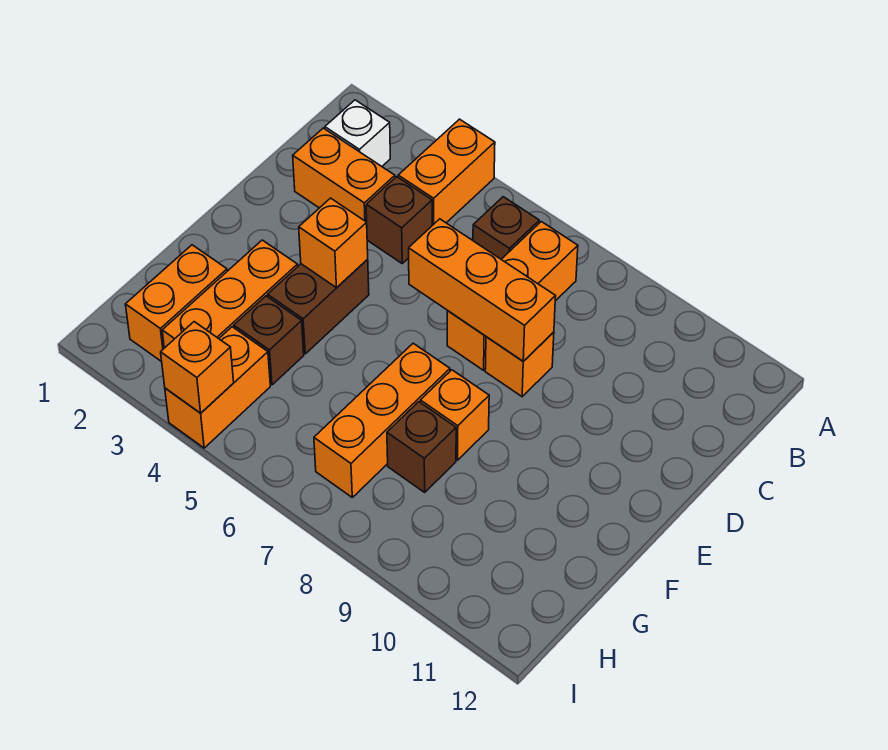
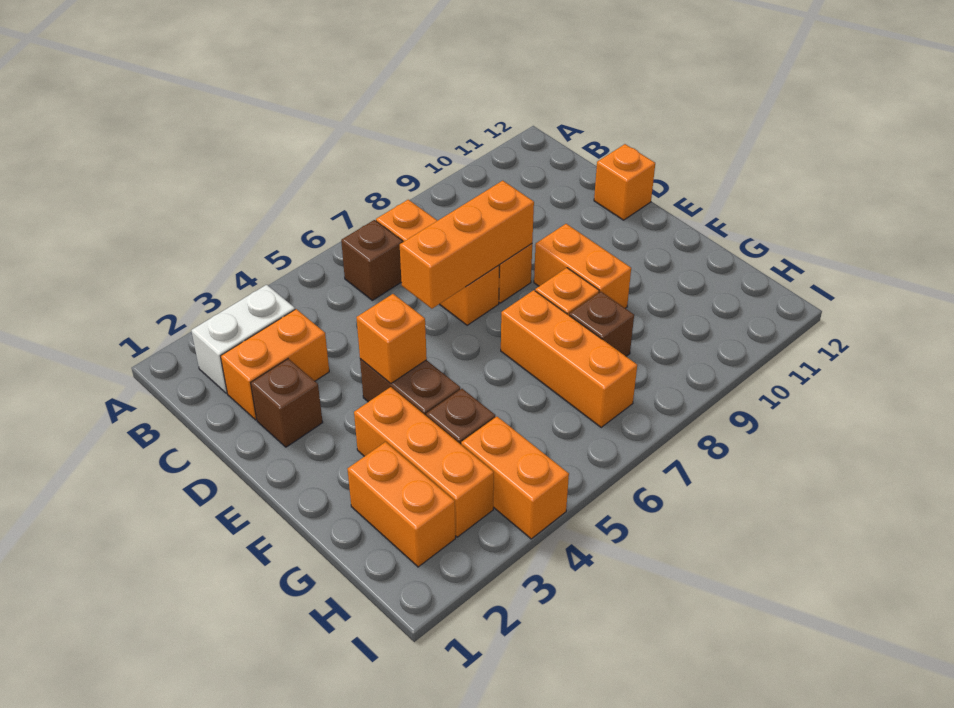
orange 1x2 brick [398,119,495,225] -> orange 1x2 brick moved to [534,224,631,308]
white 1x1 brick [325,100,390,166] -> white 1x2 brick [191,285,295,393]
brown 1x1 brick [366,177,432,263] -> brown 1x1 brick moved to [251,359,323,447]
orange 1x1 brick [161,322,234,413] -> orange 1x1 brick moved to [594,144,655,220]

